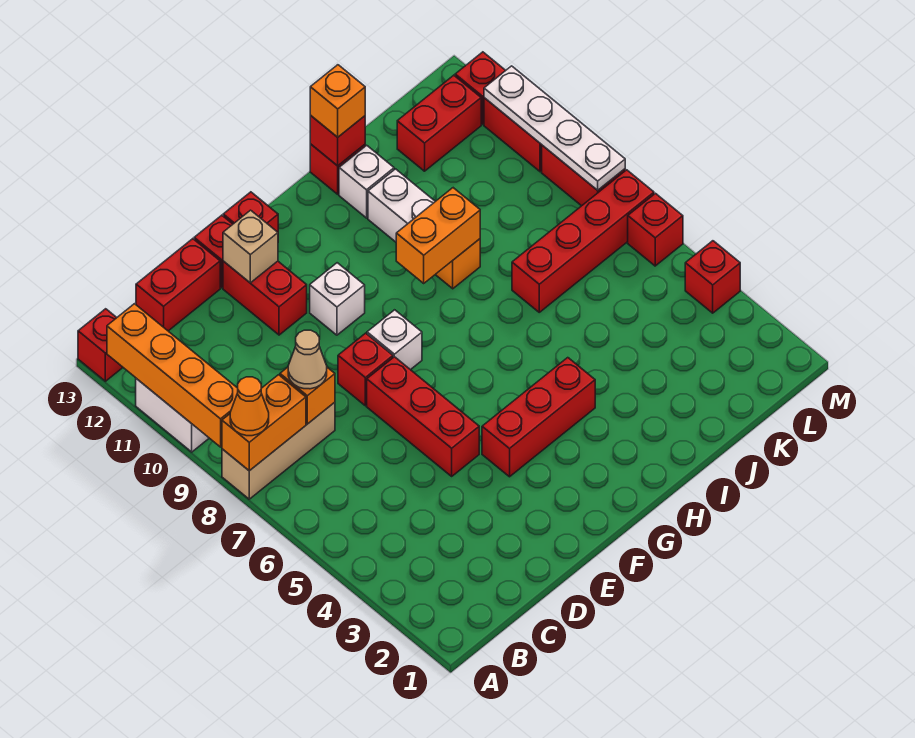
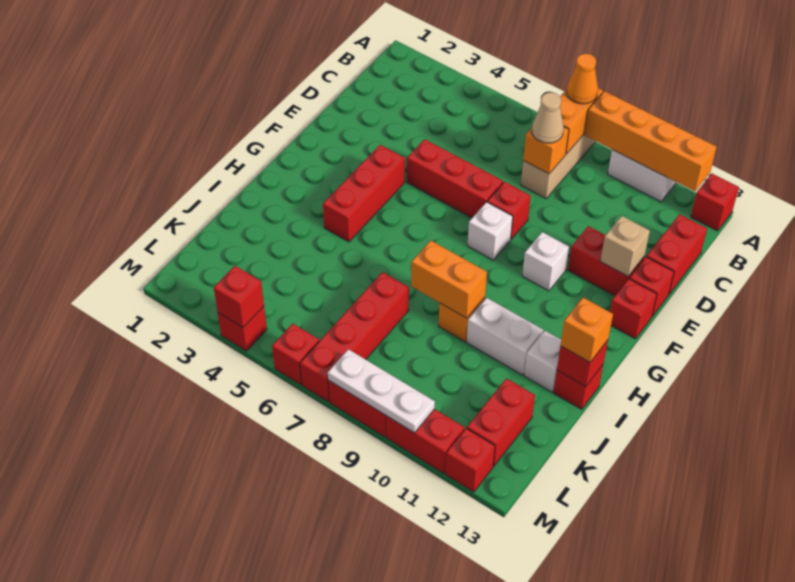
orange 1x2 brick [396,188,480,283] -> orange 1x2 brick turned to [411,241,487,318]
none -> red 1x1 brick [214,266,264,327]
white 1x4 plate [484,66,625,190] -> white 1x3 plate [328,349,435,433]

